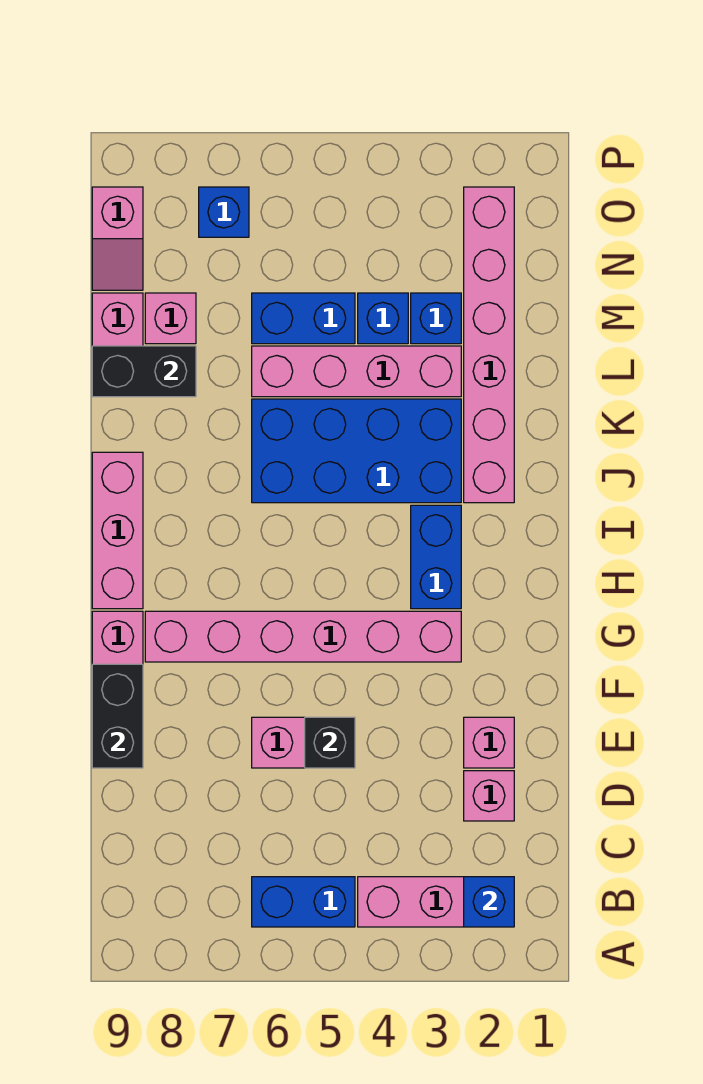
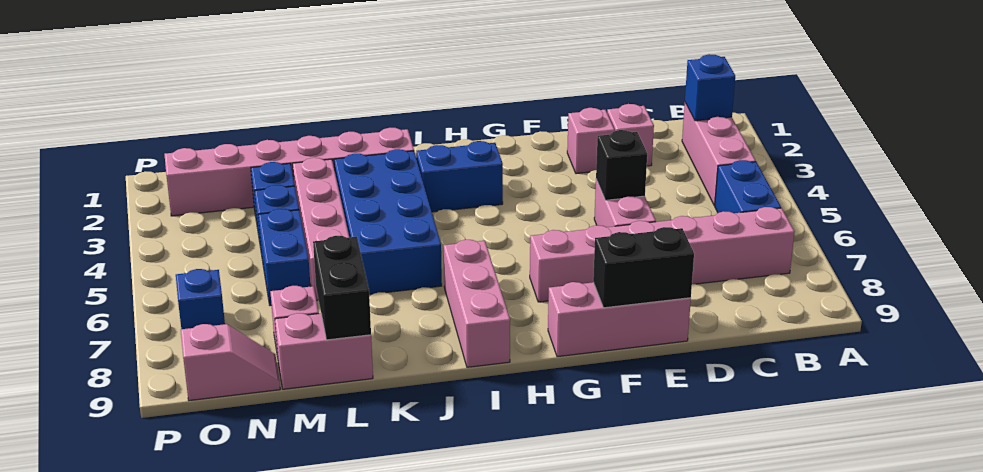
pink 1x6 brick [145,611,461,662] -> pink 1x6 brick turned to [530,207,795,302]
pink 1x3 brick [92,452,143,609] -> pink 1x3 brick turned to [444,240,510,367]

